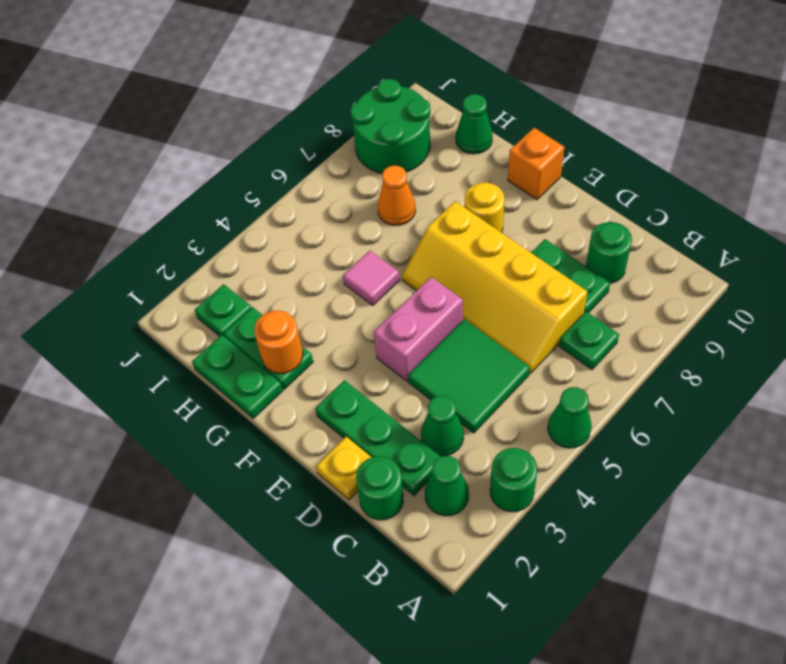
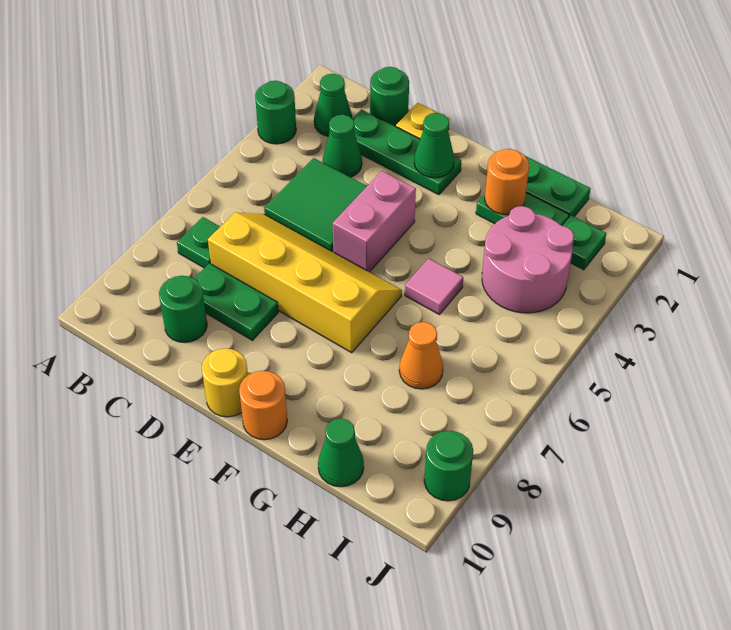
green 1x1 cone [548,387,592,448] -> green 1x1 cone moved to [414,113,454,178]
yellow 1x1 round brick [465,182,504,233] -> yellow 1x1 round brick moved to [202,348,248,417]
orange 1x1 brick [508,128,564,200] -> orange 1x1 round brick [239,371,287,440]
none -> pink 2x2 round brick [482,206,574,313]
green 2x2 round brick [350,79,430,173] -> green 1x1 round brick [424,431,473,501]

